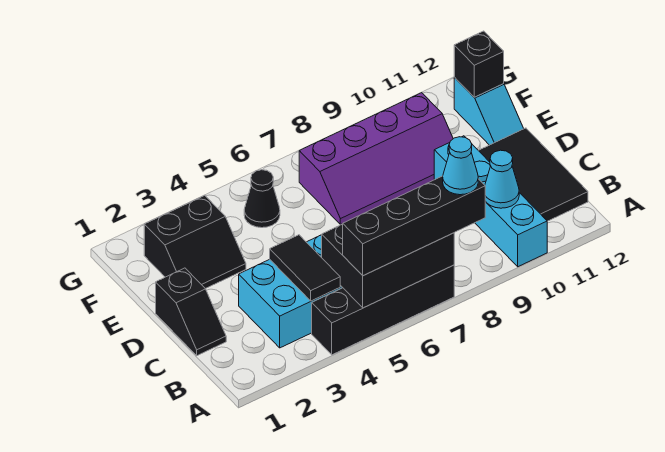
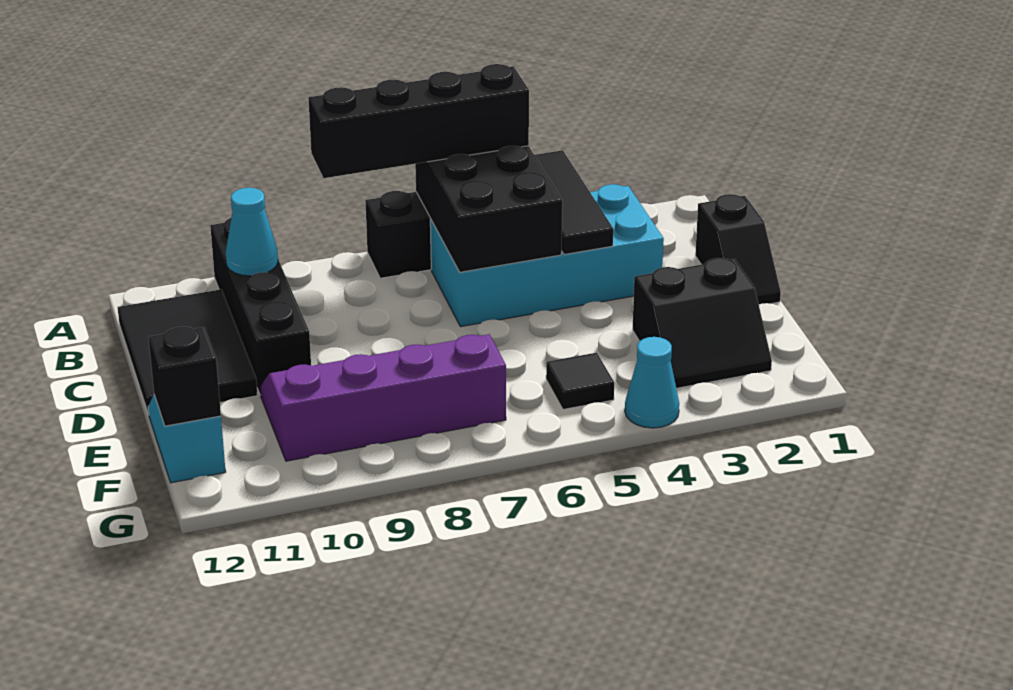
black 2x3 brick [322,224,454,308] -> black 2x3 brick turned to [415,146,562,272]
cyan 1x1 cone [443,137,478,195] -> cyan 1x1 cone moved to [625,337,679,428]
cyan 1x4 brick [434,136,547,267] -> black 1x4 brick [210,218,311,395]
black 1x2 tile [270,235,340,301] -> black 1x3 tile [534,150,613,255]
black 1x2 slope [156,268,226,356] -> black 1x2 slope turned to [695,194,781,304]
black 2x2 slope [144,196,246,289] -> black 2x2 slope turned to [633,258,772,388]
black 1x1 cone [244,170,280,228] -> black 1x1 tile [546,353,614,409]

